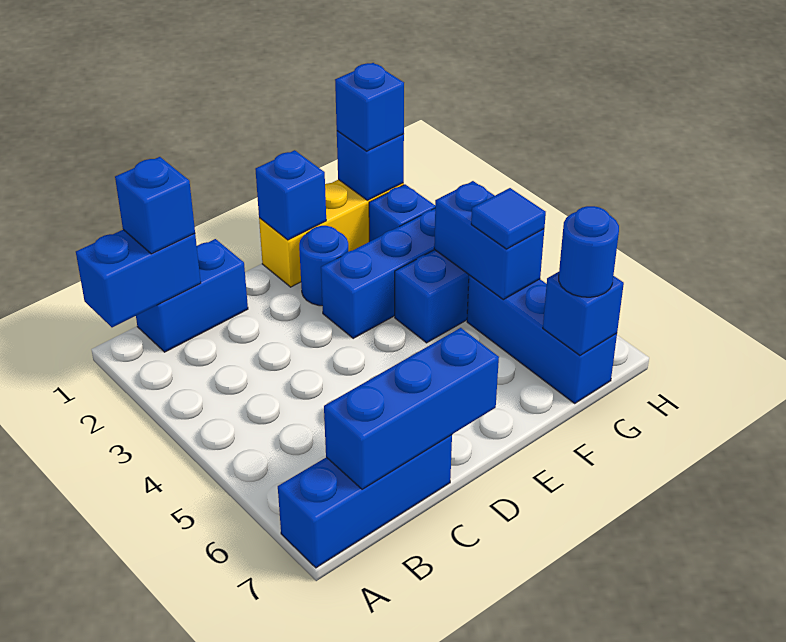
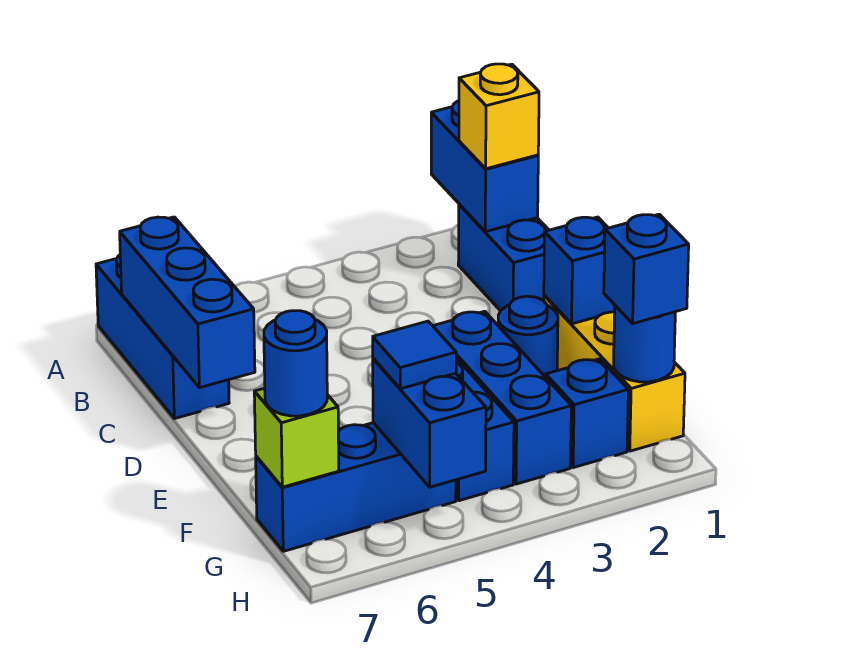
blue 1x1 brick [115,157,195,254] -> yellow 1x1 brick [459,64,539,169]
blue 1x1 brick [337,131,404,200] -> blue 1x1 round brick [614,306,675,382]
blue 1x2 brick [434,181,544,300] -> blue 1x2 brick turned to [373,358,486,487]
blue 1x1 brick [543,272,624,355] -> lime 1x1 brick [254,388,339,487]

